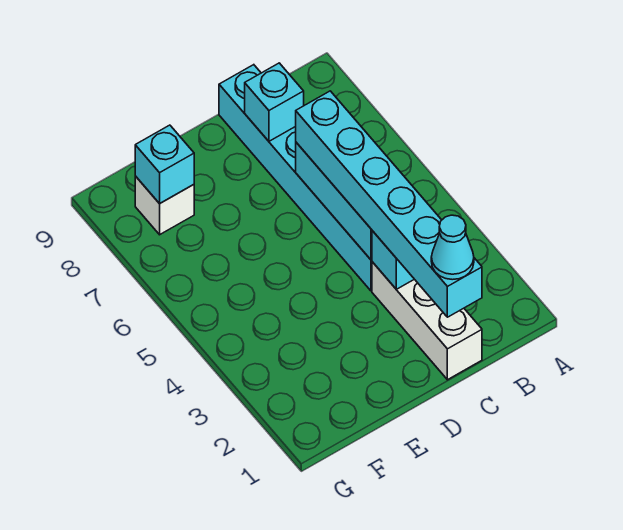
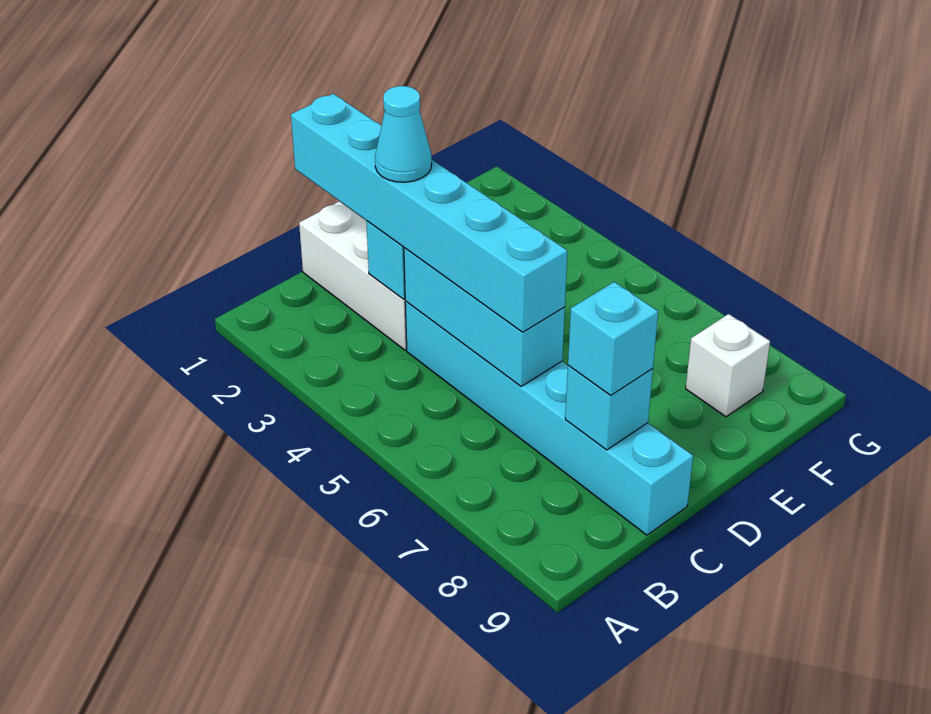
cyan 1x1 cone [431,215,474,280] -> cyan 1x1 cone moved to [375,86,432,182]
cyan 1x1 brick [135,125,194,204] -> cyan 1x1 brick moved to [568,282,658,395]

